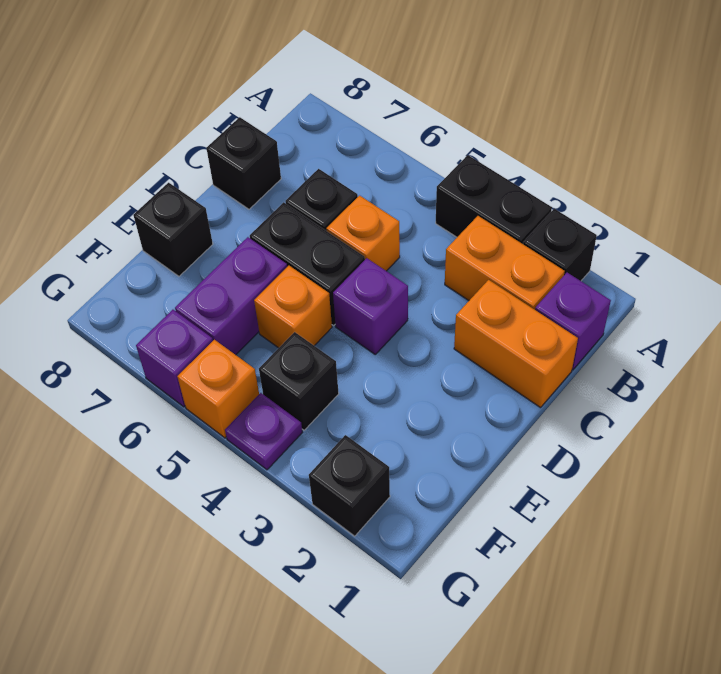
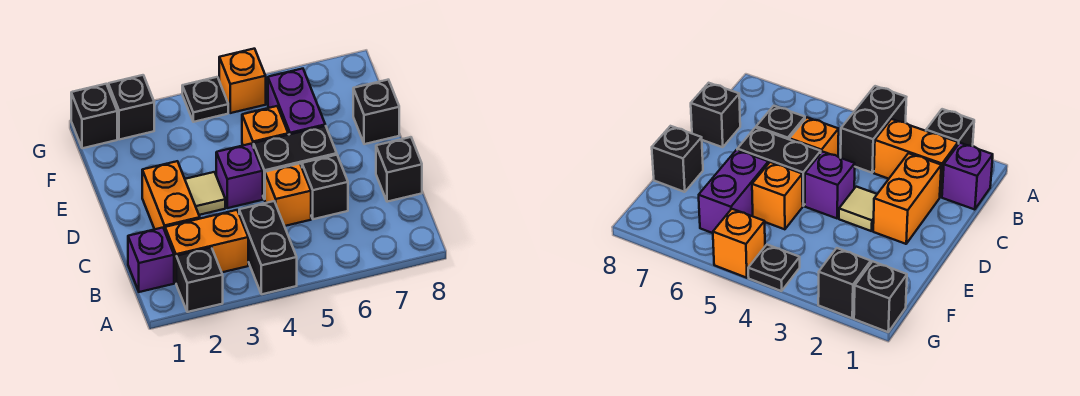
black 1x2 brick [436,155,552,244] -> black 1x2 brick turned to [239,201,297,294]
orange 1x2 brick [454,280,578,408] -> orange 1x2 brick turned to [142,161,200,230]
none -> tan 1x1 tile [185,172,225,215]
black 1x1 brick [259,332,339,430] -> black 1x1 brick moved to [71,84,117,148]
purple 1x1 plate [225,393,302,470] -> black 1x1 plate [182,77,228,122]
purple 1x1 brick [136,310,213,407] -> none

